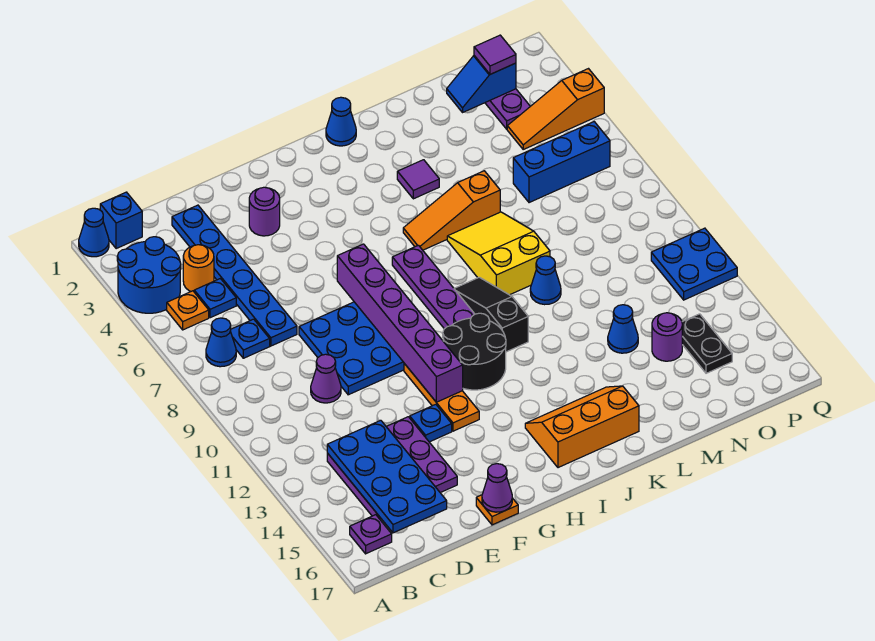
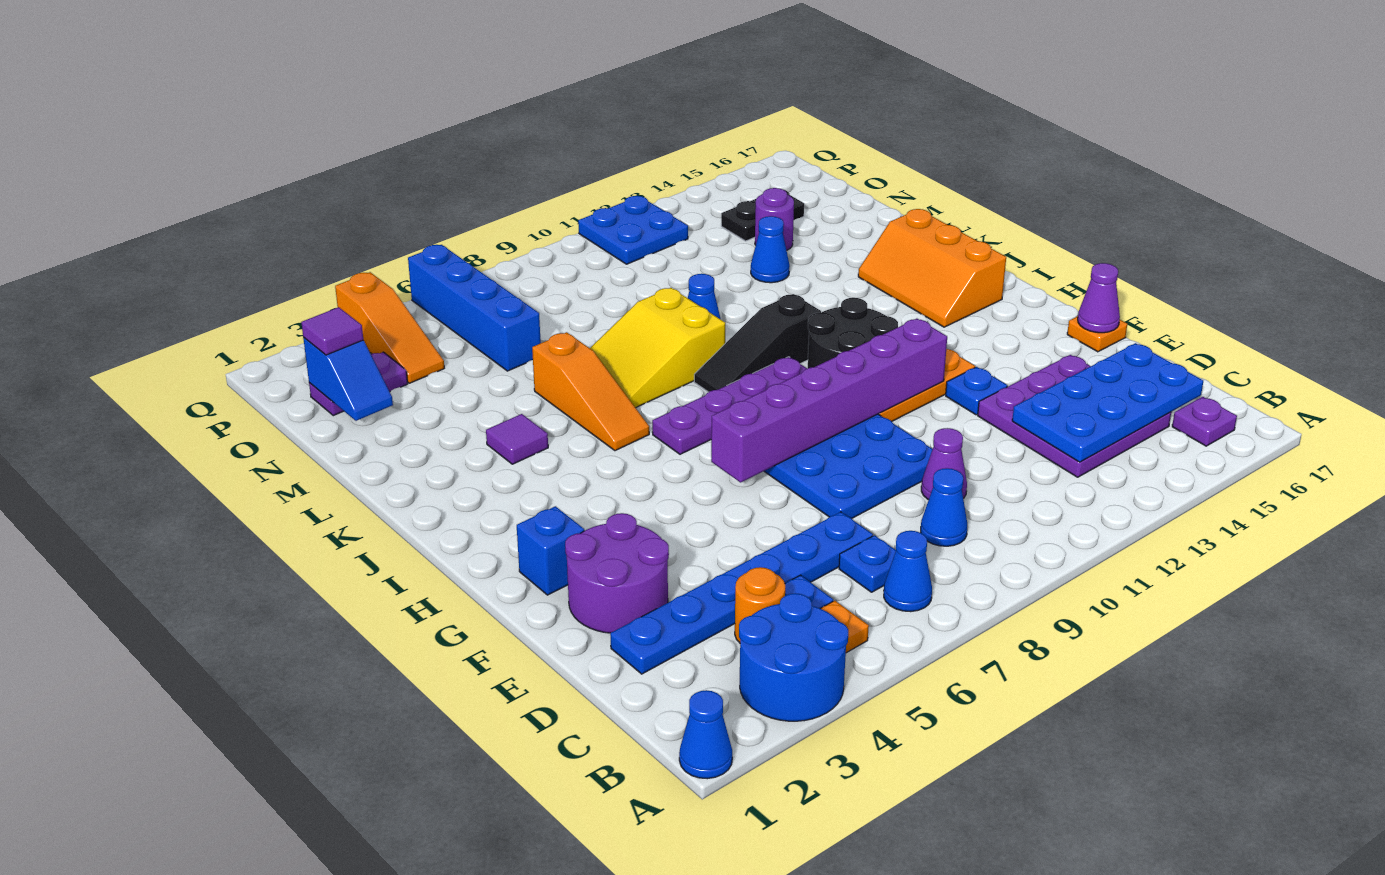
blue 1x1 brick [100,192,142,249] -> blue 1x1 brick moved to [517,506,584,595]
purple 1x1 round brick [249,187,280,236] -> purple 2x2 round brick [565,513,669,633]
blue 1x1 cone [326,97,356,146] -> blue 1x1 cone moved to [921,468,967,546]
blue 1x3 brick [513,122,610,203] -> blue 1x4 brick [408,245,541,371]

